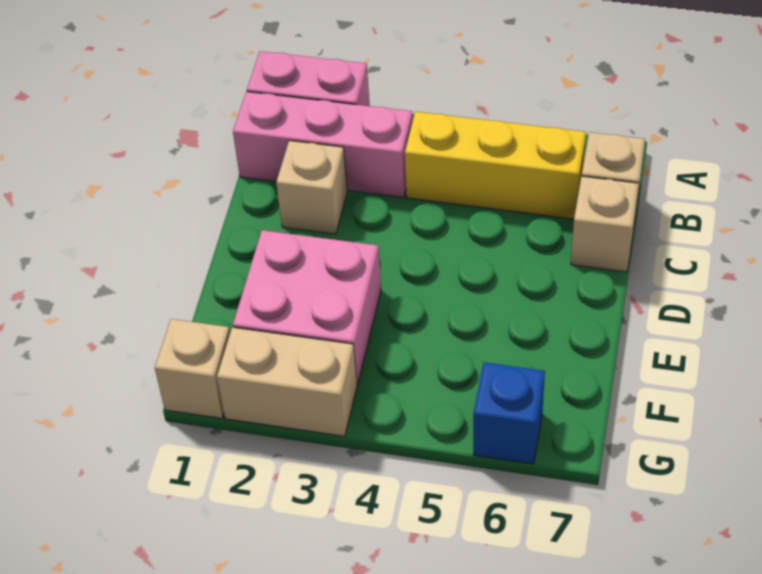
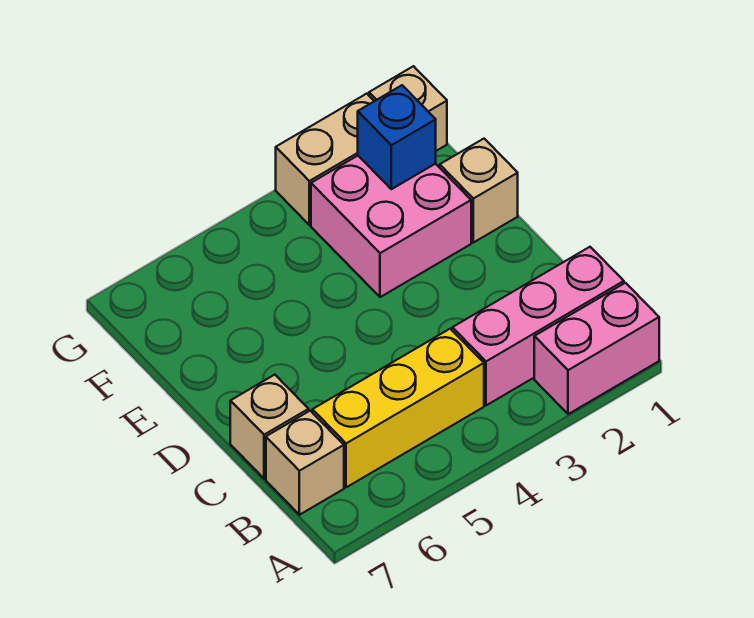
tan 1x1 brick [276,141,347,234] -> tan 1x1 brick moved to [440,139,518,243]
blue 1x1 brick [473,362,545,464] -> blue 1x1 brick moved to [358,85,436,189]

